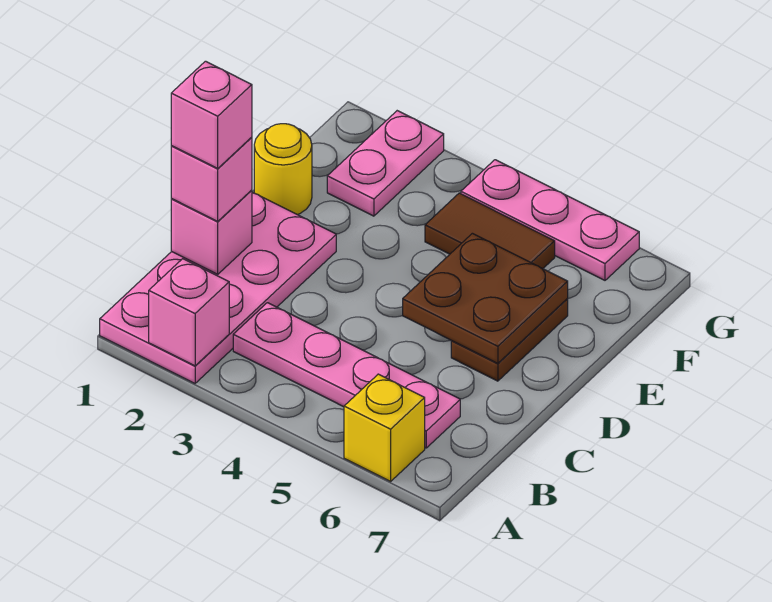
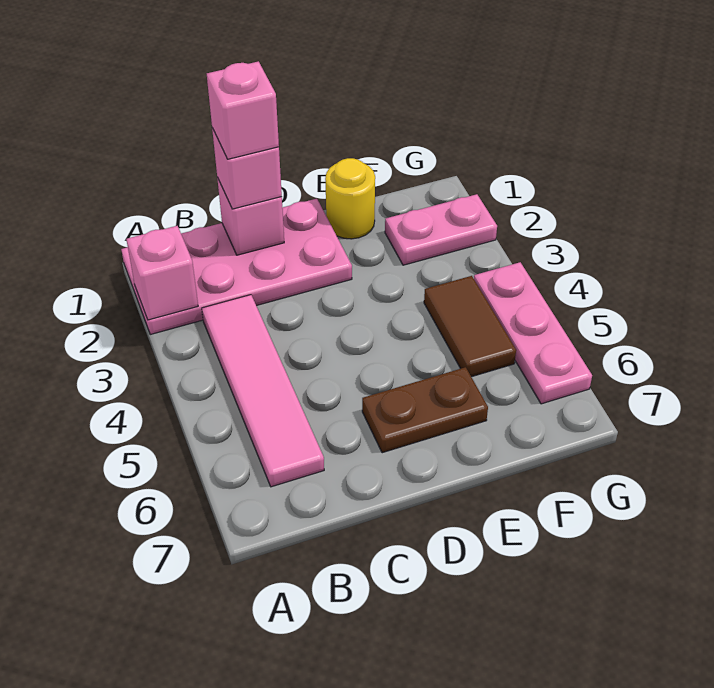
yellow 1x1 brick [344,374,425,481] -> none
pink 1x4 plate [233,303,460,448] -> pink 1x4 tile [202,295,324,487]
brown 2x2 plate [403,233,568,363] -> none

